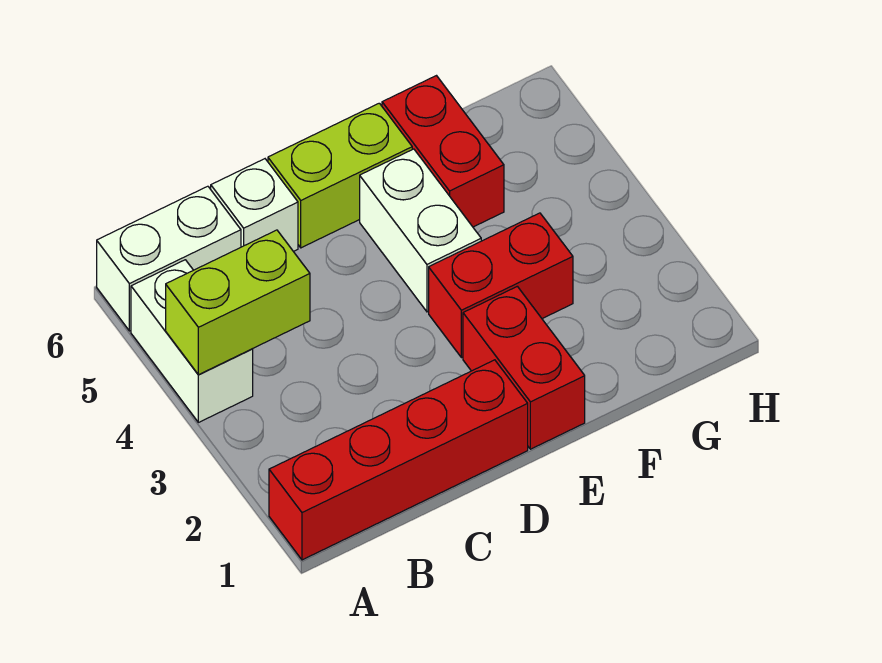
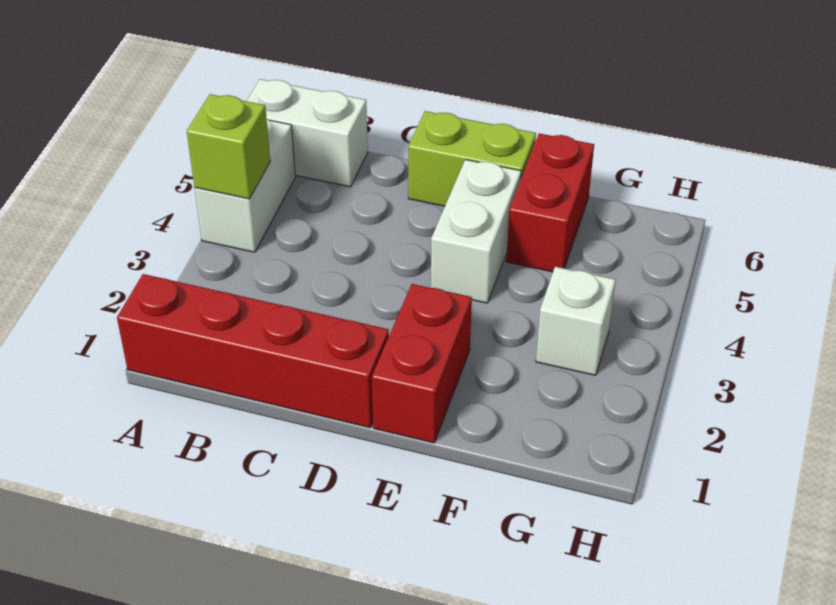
lime 1x2 brick [166,230,310,375] -> lime 1x1 brick [187,94,270,199]
white 1x1 brick [211,159,298,252] -> white 1x1 brick moved to [536,267,616,375]
red 1x2 brick [429,213,573,358] -> none

